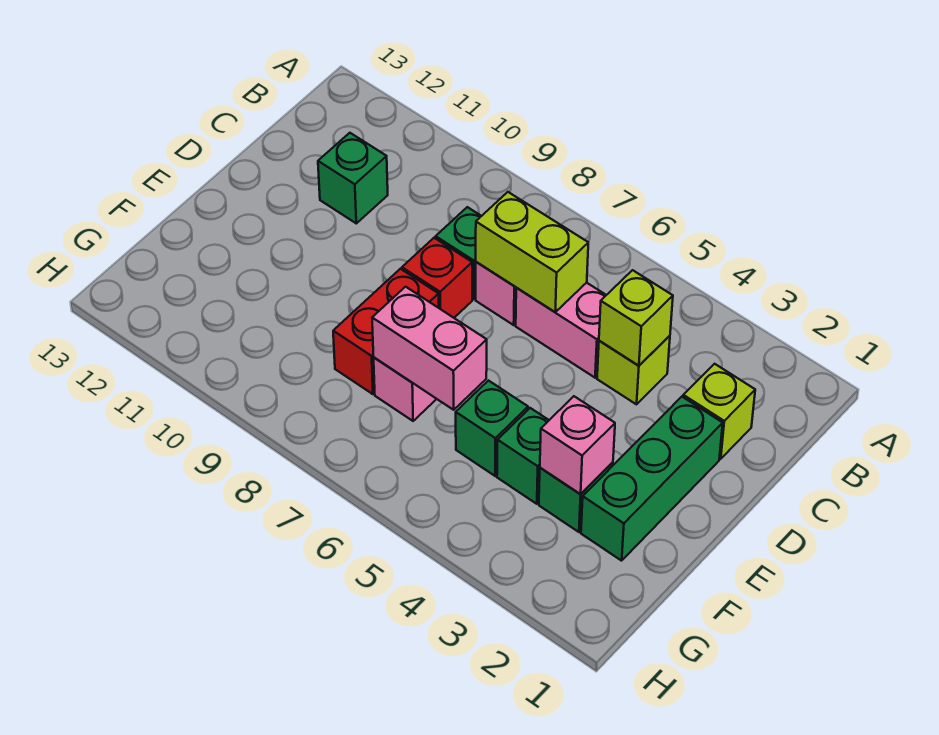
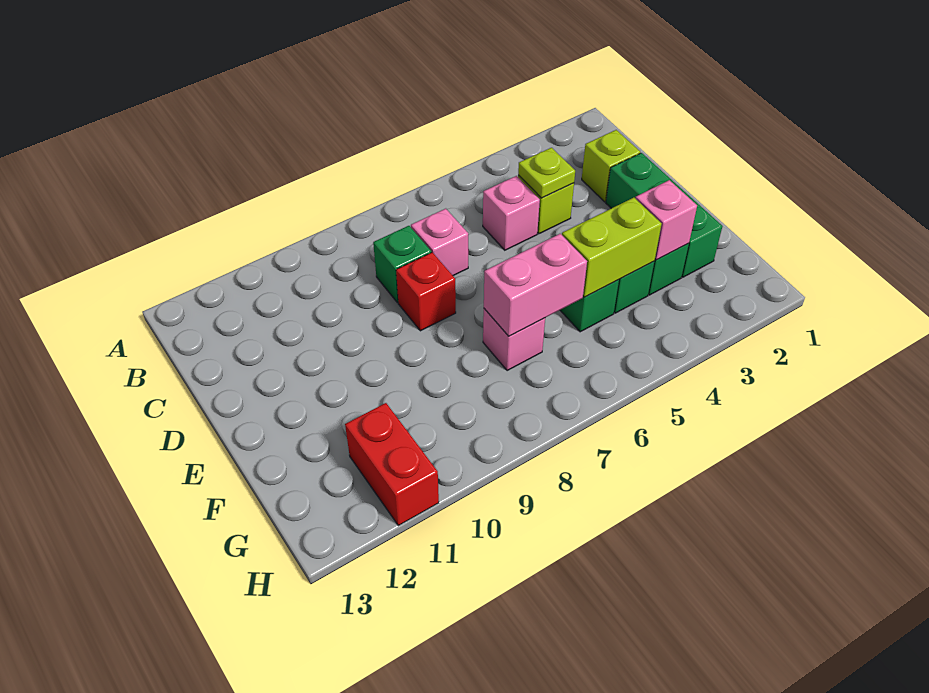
lime 1x1 brick [599,270,673,366] -> lime 1x1 plate [518,148,575,198]
pink 1x2 brick [516,283,606,378] -> pink 1x1 brick [483,176,540,250]
lime 1x2 brick [476,192,588,312] -> lime 1x2 brick moved to [562,198,661,297]
green 1x1 brick [318,133,388,223] -> none
red 1x2 brick [333,269,439,394] -> red 1x2 brick moved to [345,403,439,526]

